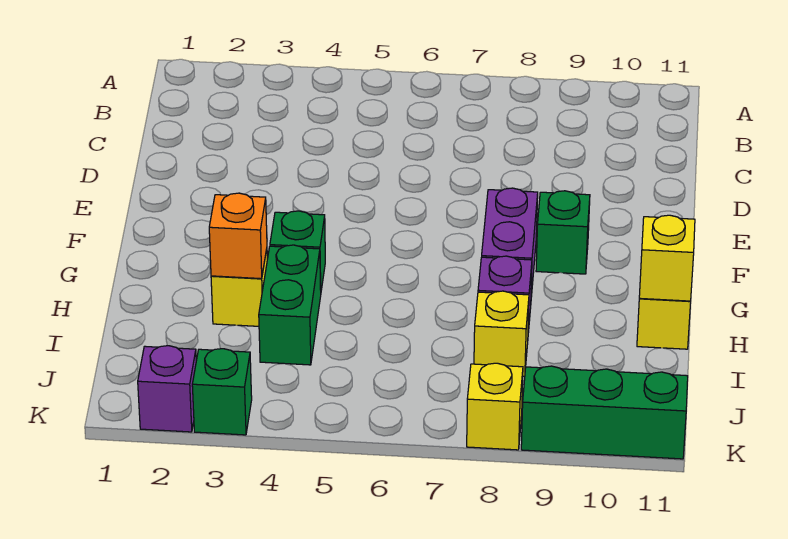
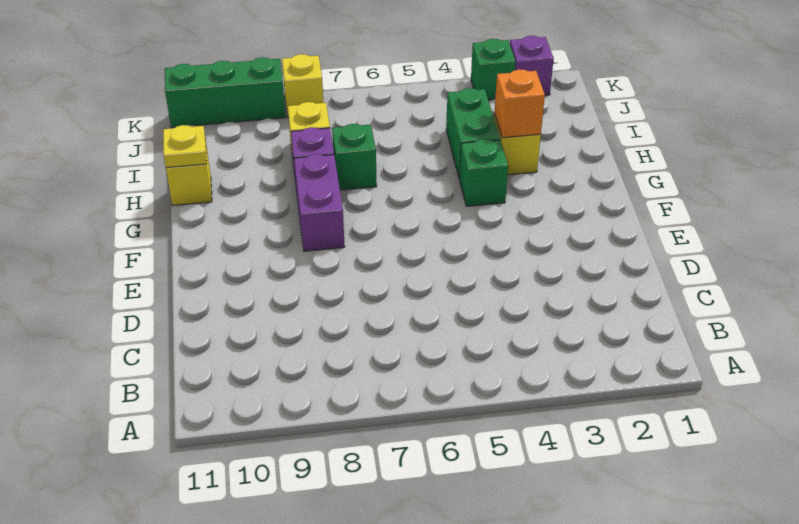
green 1x1 brick [536,191,590,274] -> green 1x1 brick moved to [332,124,377,190]
yellow 1x1 brick [639,215,695,301] -> yellow 1x1 plate [163,125,207,168]

